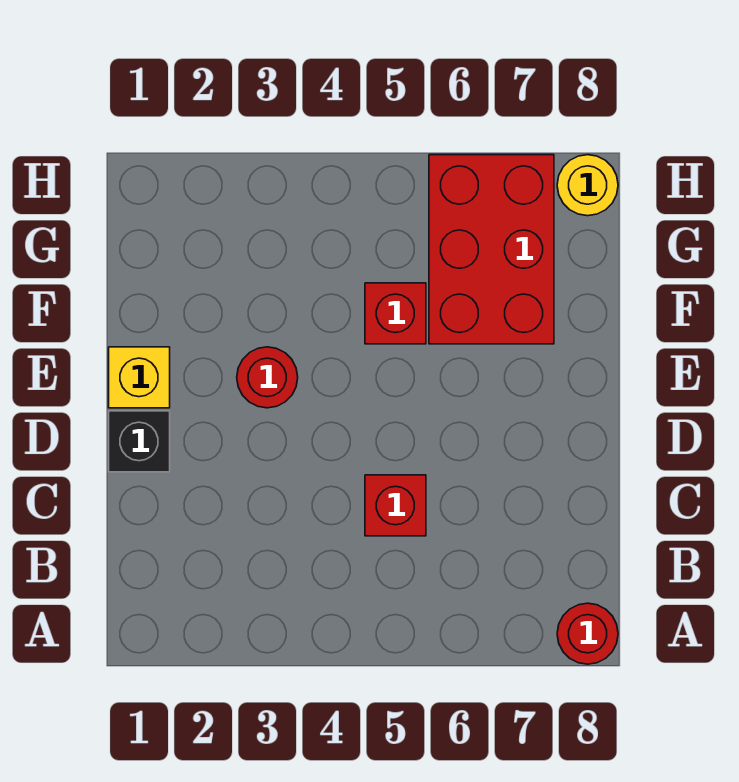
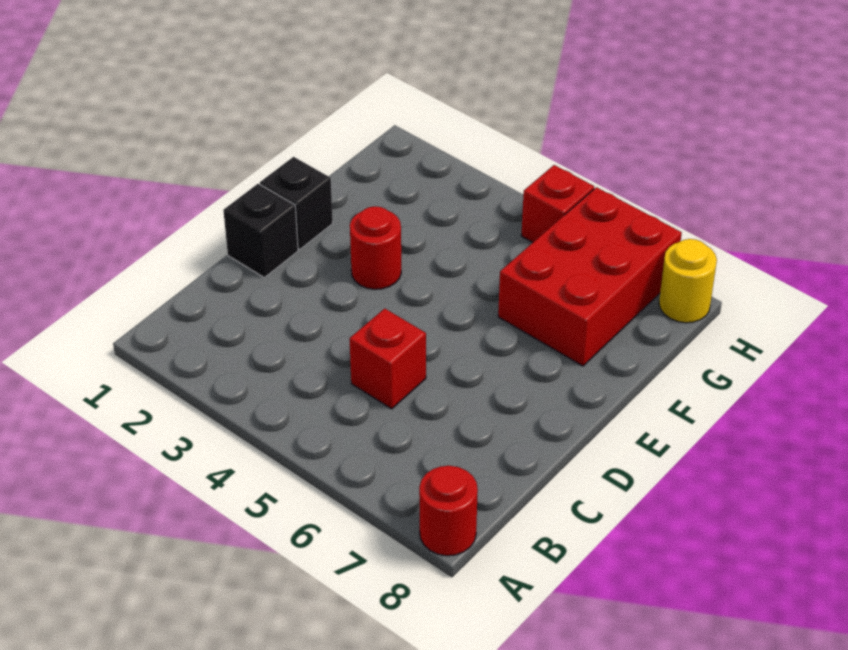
yellow 1x1 brick [109,347,170,408] -> black 1x1 brick [260,157,333,249]
red 1x1 brick [365,283,426,344] -> red 1x1 brick moved to [521,165,594,242]

